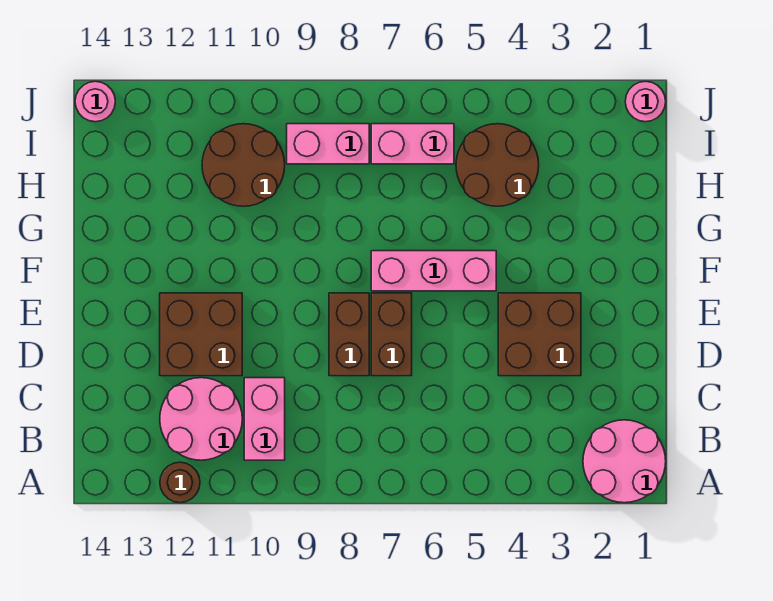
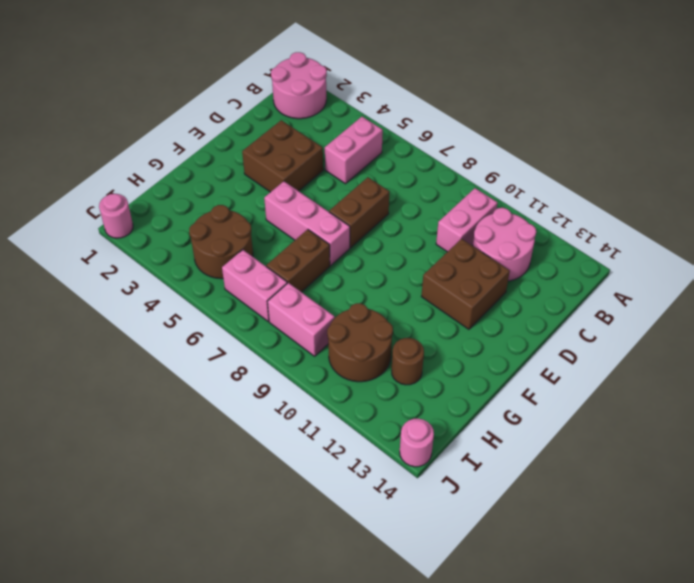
brown 1x1 round brick [160,462,200,503] -> brown 1x1 round brick moved to [392,338,424,385]
none -> pink 1x2 brick [325,117,383,184]
brown 1x2 brick [329,293,369,376] -> brown 1x2 brick moved to [266,229,330,292]

